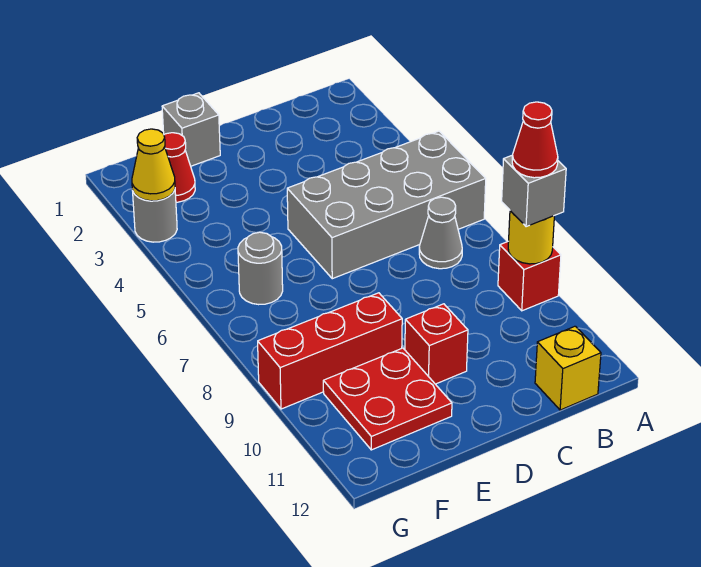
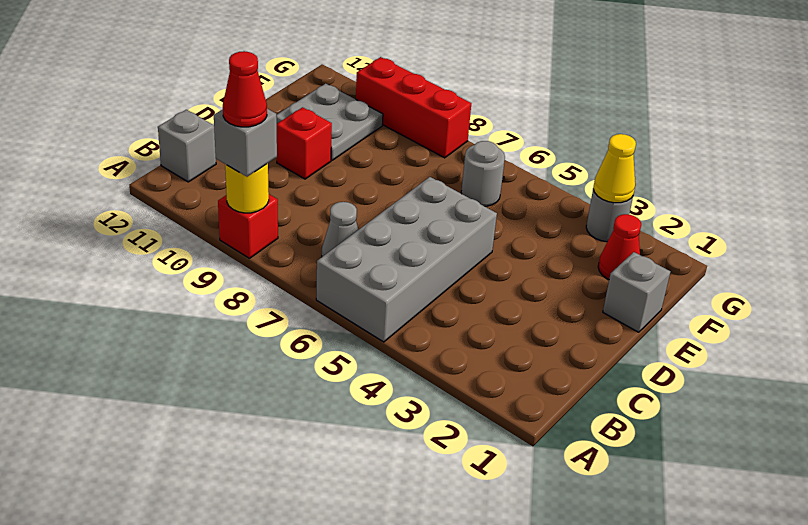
yellow 1x1 brick [535,326,601,410] -> grey 1x1 brick [158,110,216,182]
red 1x3 brick [258,293,402,409] -> red 1x3 brick turned to [356,57,471,158]
red 2x2 plate [323,348,452,450] -> grey 2x2 plate [276,84,383,160]

